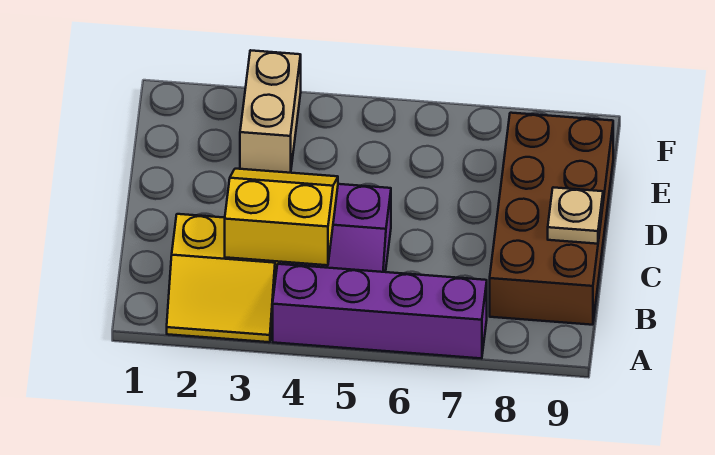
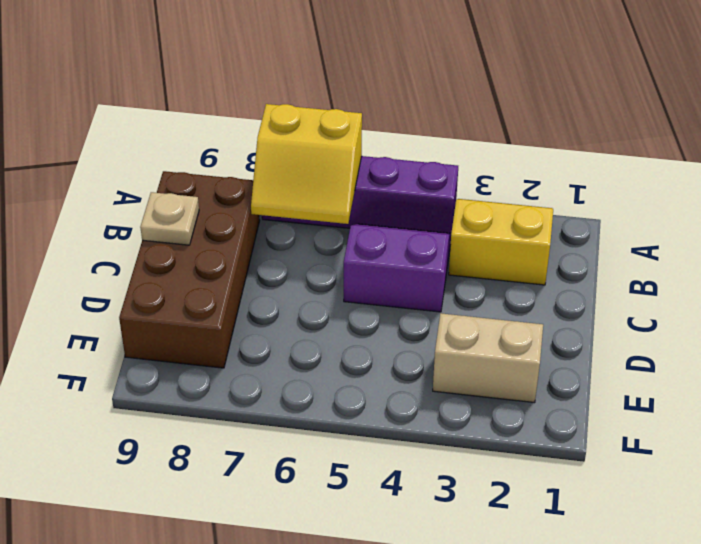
yellow 2x2 slope [225,169,338,265] -> yellow 2x2 slope moved to [251,104,362,224]
tan 1x2 brick [240,50,301,173] -> tan 1x2 brick turned to [433,313,543,403]

